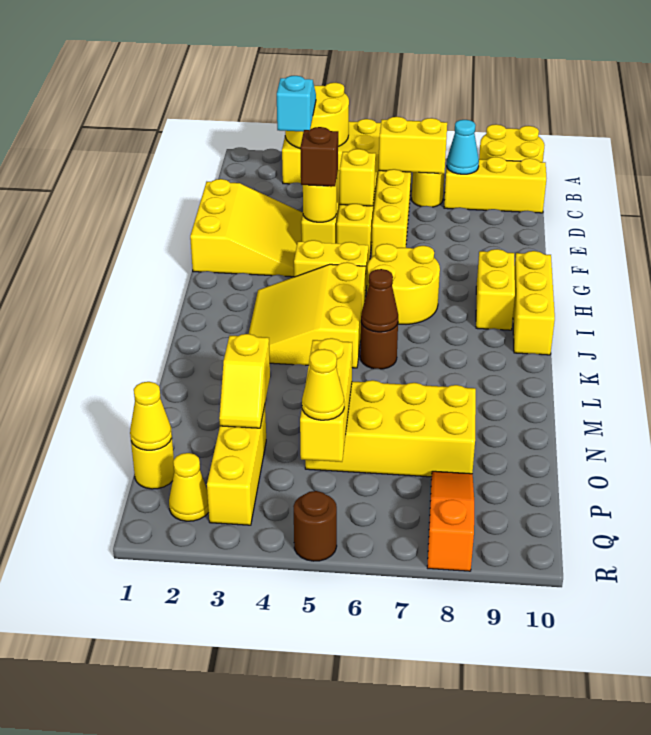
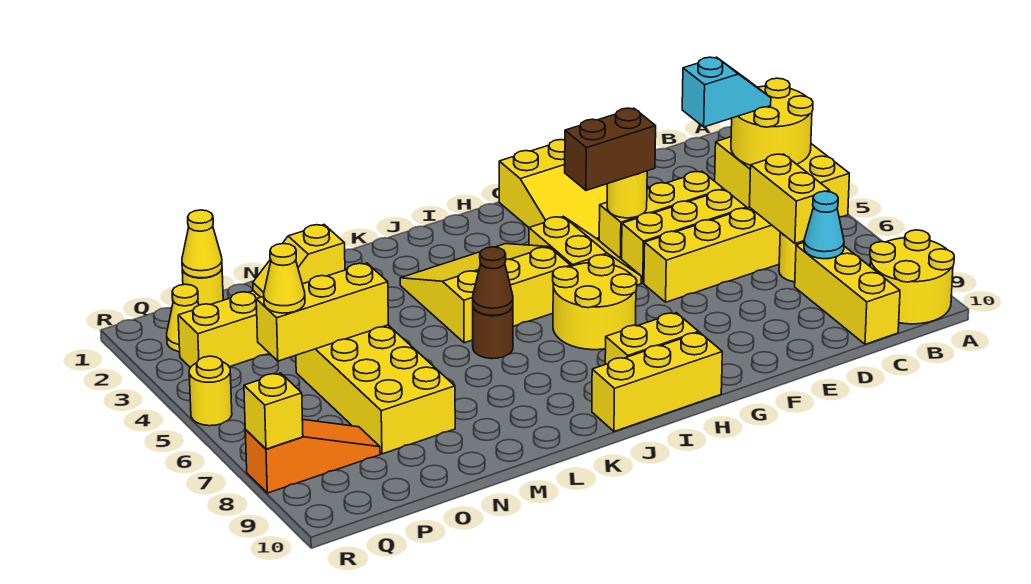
yellow 1x1 brick [340,149,376,206] -> yellow 1x1 brick moved to [244,373,303,449]
brown 1x1 brick [300,127,338,186] -> brown 1x2 brick [565,108,656,190]
brown 1x1 round brick [293,491,337,561] -> yellow 1x1 round brick [189,356,232,426]

